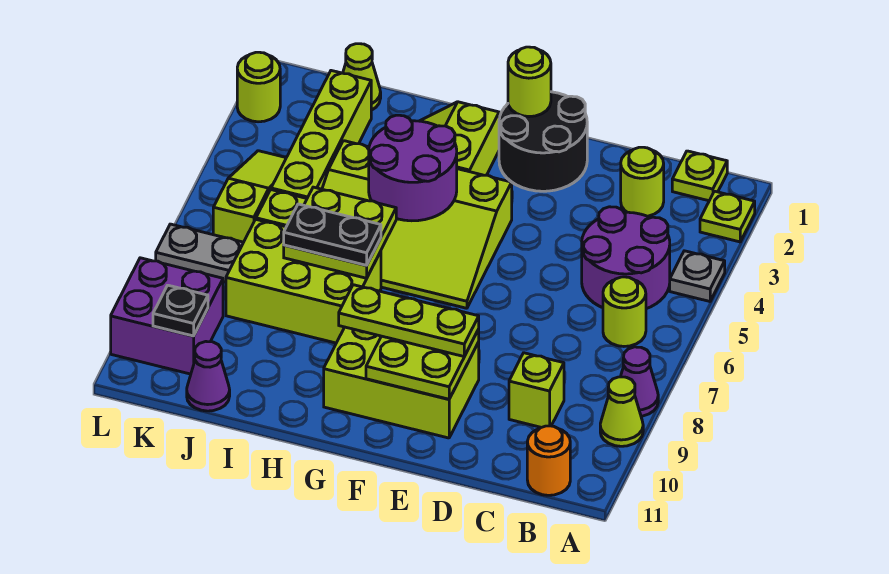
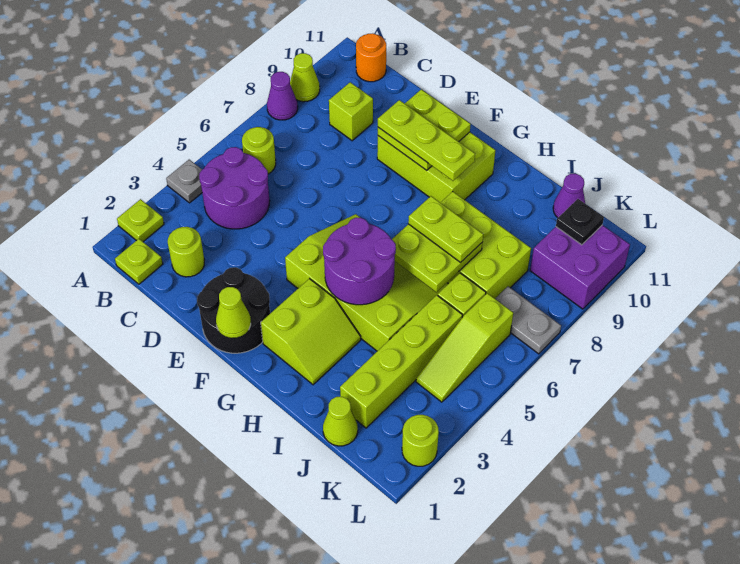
lime 1x1 round brick [508,47,551,117] -> lime 1x1 cone [216,287,251,338]
black 1x2 plate [284,204,381,265] -> lime 1x2 plate [408,196,483,262]

